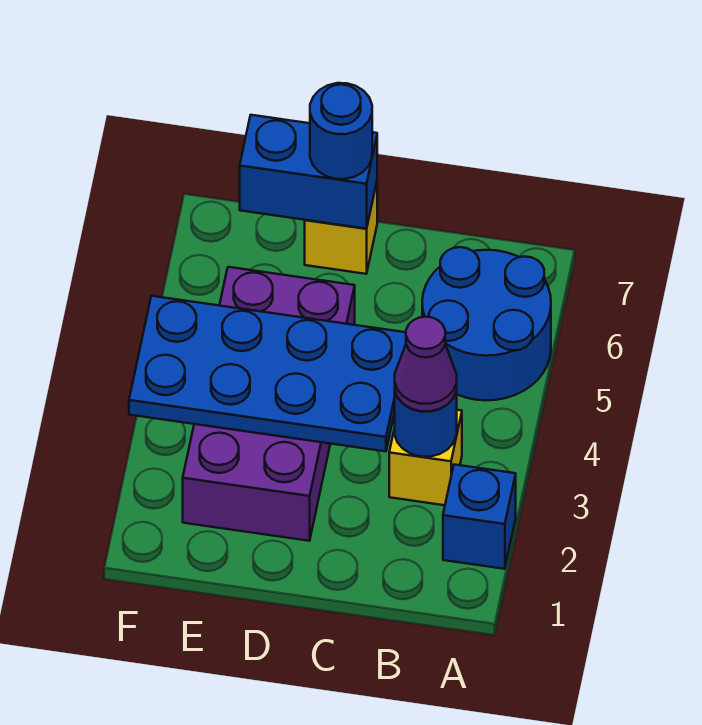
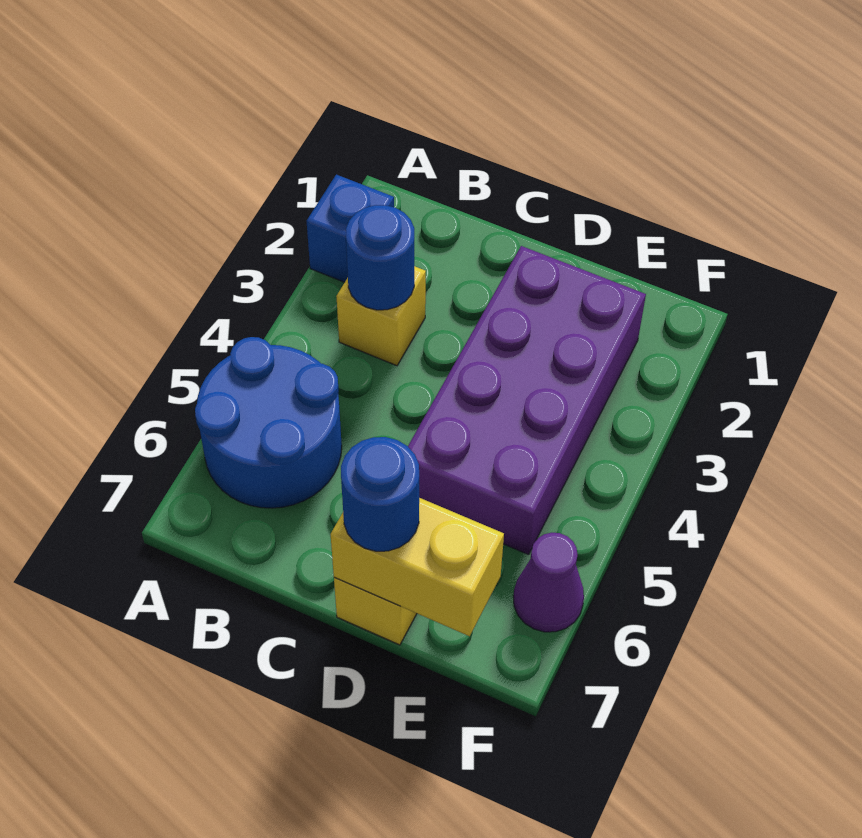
purple 1x1 cone [395,317,457,411] -> purple 1x1 cone moved to [513,533,584,632]
blue 2x4 plate [129,296,406,451] -> none
blue 1x2 brick [240,115,377,229] -> yellow 1x2 brick [330,498,504,636]

